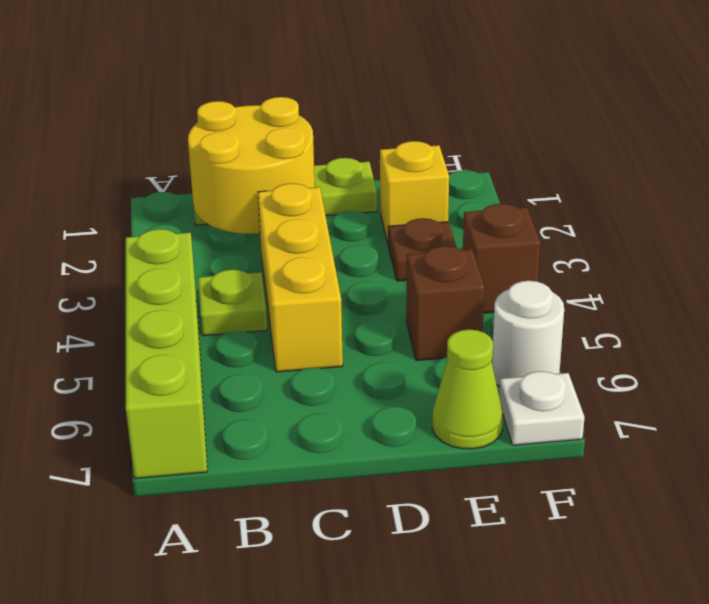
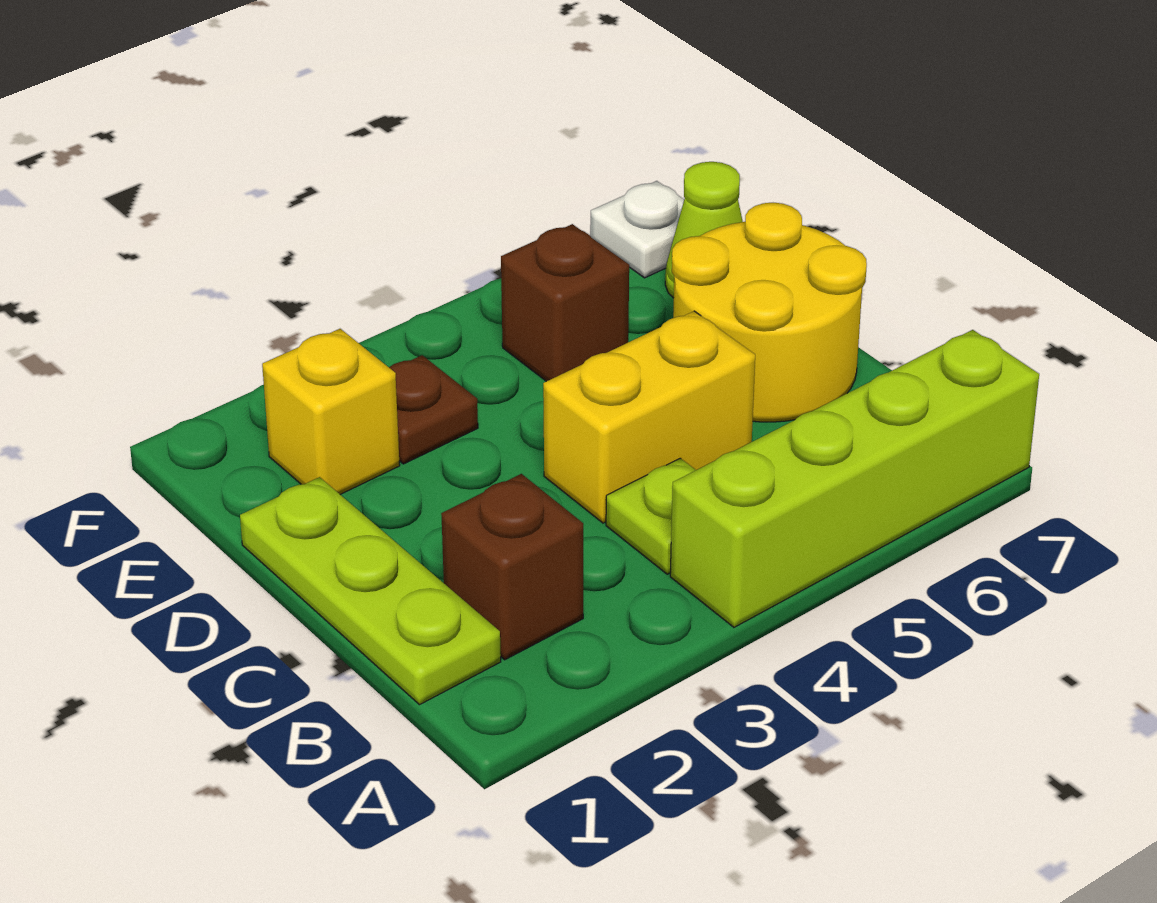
yellow 2x2 round brick [188,97,315,234] -> yellow 2x2 round brick moved to [672,203,867,422]
yellow 1x3 brick [258,183,343,372] -> yellow 1x2 brick [543,311,755,523]
brown 1x1 brick [463,204,540,313] -> brown 1x1 brick moved to [441,474,583,660]
white 1x1 round brick [492,281,564,387] -> none

